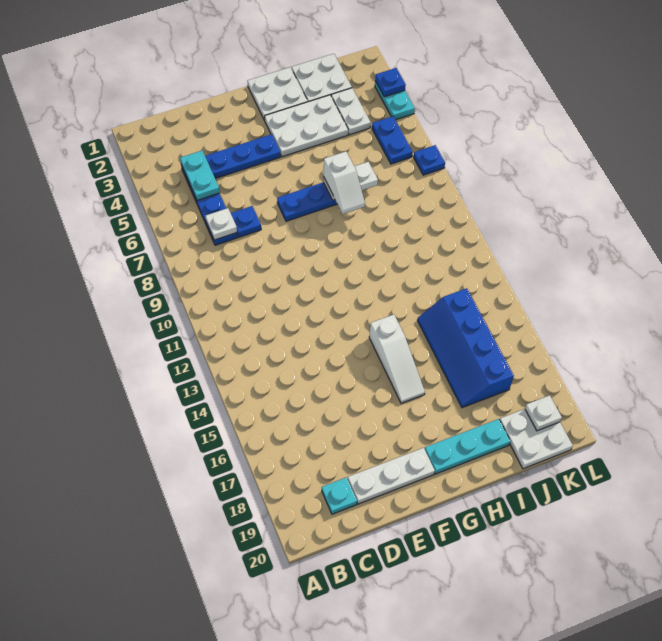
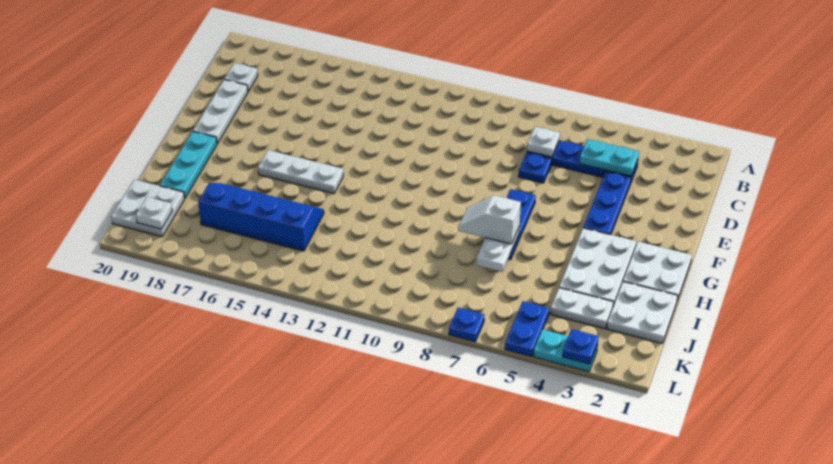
cyan 1x1 plate [322,477,357,514] -> white 1x1 plate [225,63,258,91]
white 1x3 slope [369,315,425,403] -> white 1x3 plate [258,150,343,194]
blue 1x2 plate [372,116,413,164] -> blue 1x2 plate turned to [505,301,549,357]

